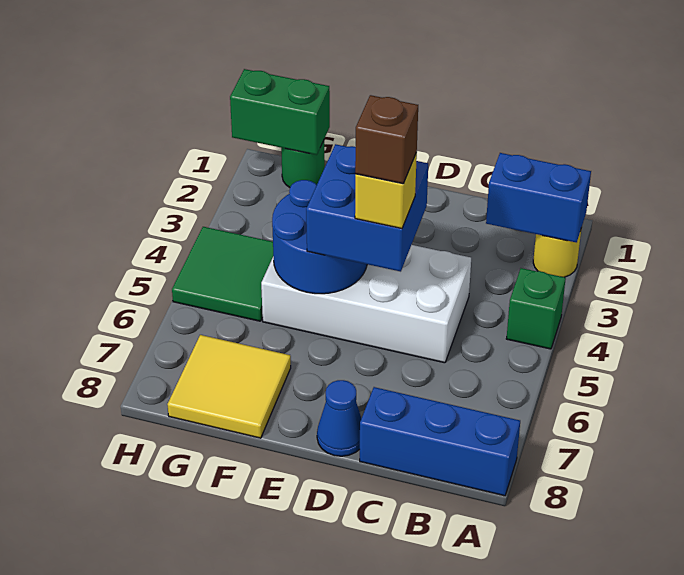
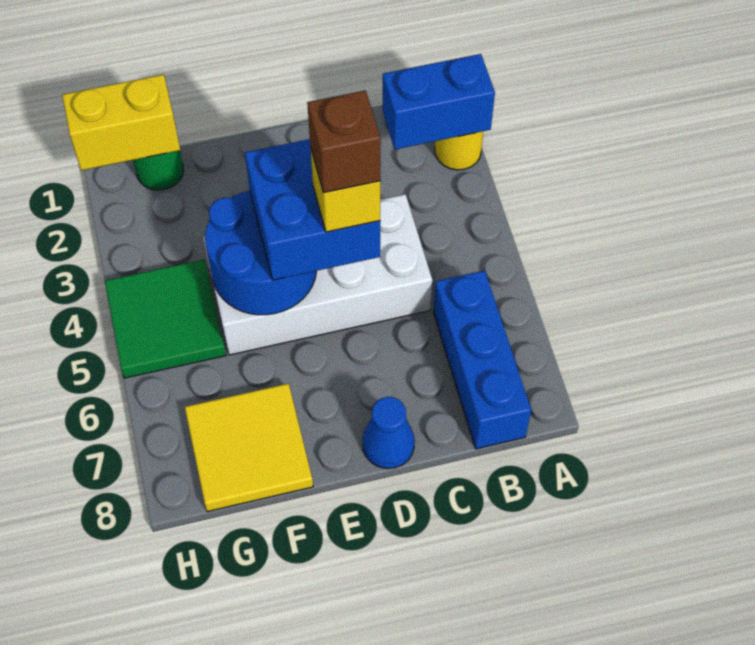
green 1x1 brick [506,268,566,349] -> none
blue 1x3 brick [360,387,520,496] -> blue 1x3 brick turned to [433,270,531,449]
green 1x2 brick [230,69,330,155] -> yellow 1x2 brick [62,74,180,171]

